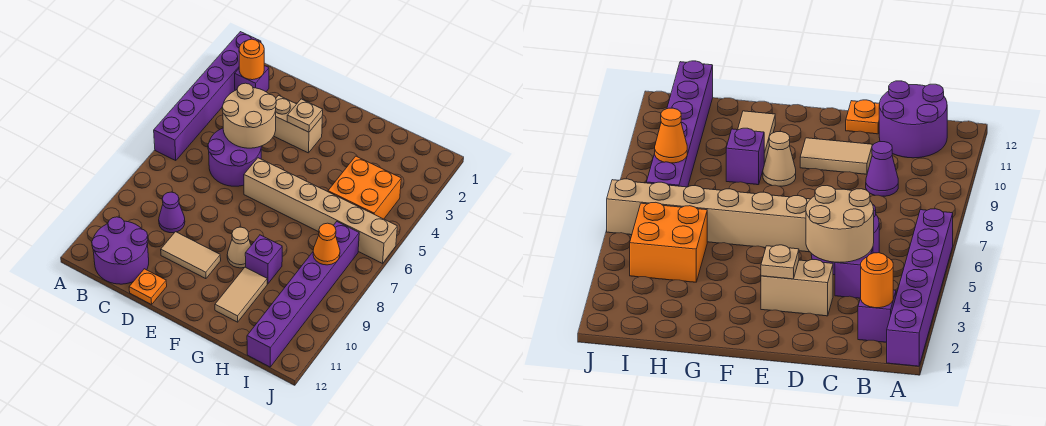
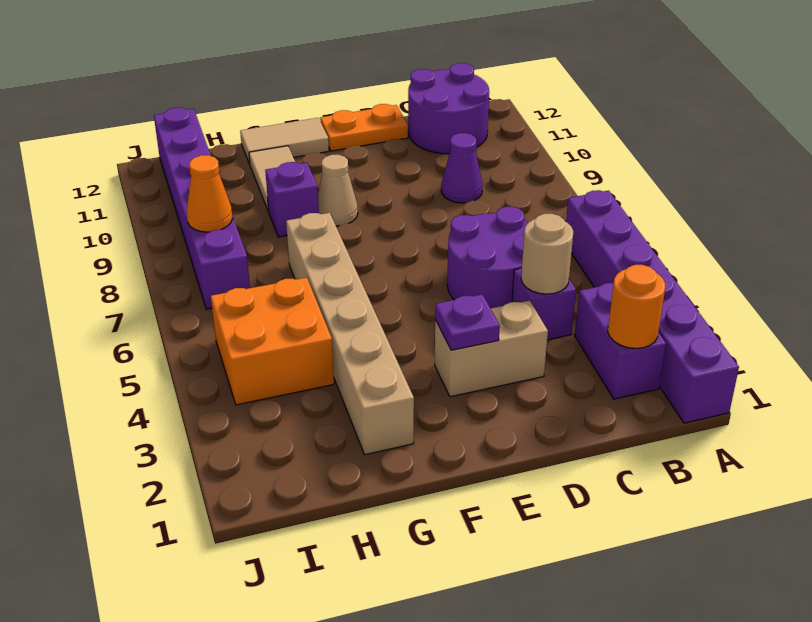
purple 1x1 brick [235,66,269,92] -> purple 1x2 brick [575,283,666,399]
tan 2x2 round brick [222,83,276,148] -> tan 1x1 round brick [521,214,573,294]
tan 1x2 tile [161,232,221,279] -> tan 1x2 tile moved to [240,118,329,164]
orange 1x1 plate [129,269,167,305] -> orange 1x2 plate [320,104,408,151]
tan 1x1 plate [287,99,323,132] -> purple 1x1 plate [435,294,500,350]
tan 1x6 brick [244,158,397,263] -> tan 1x6 brick turned to [286,213,414,454]

